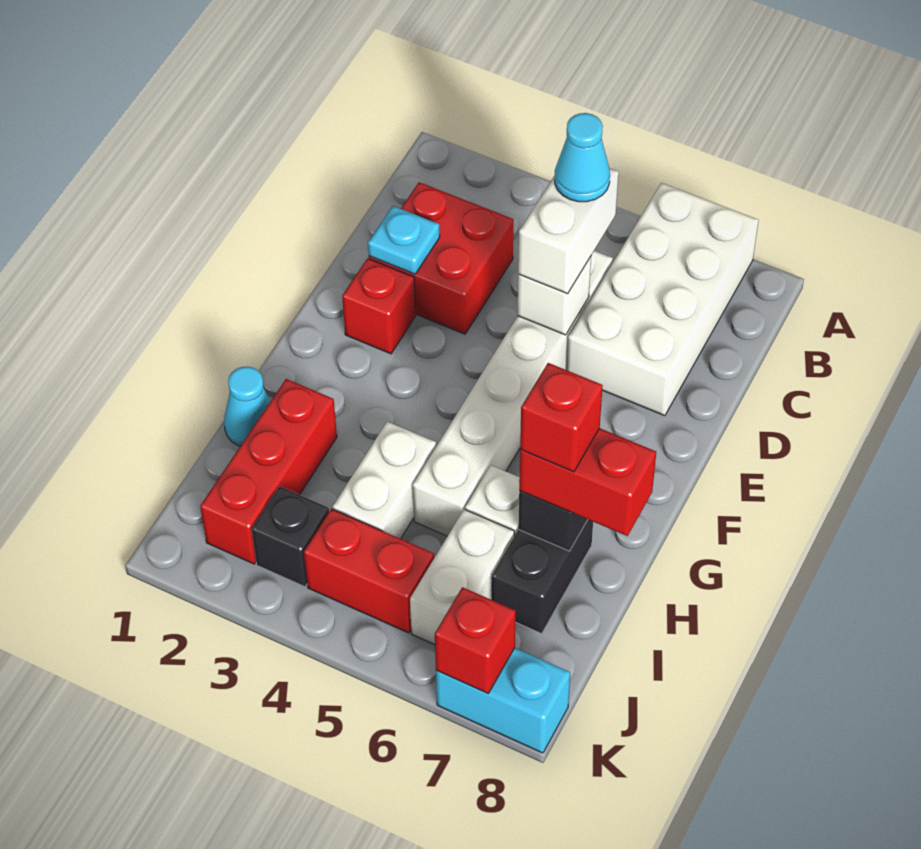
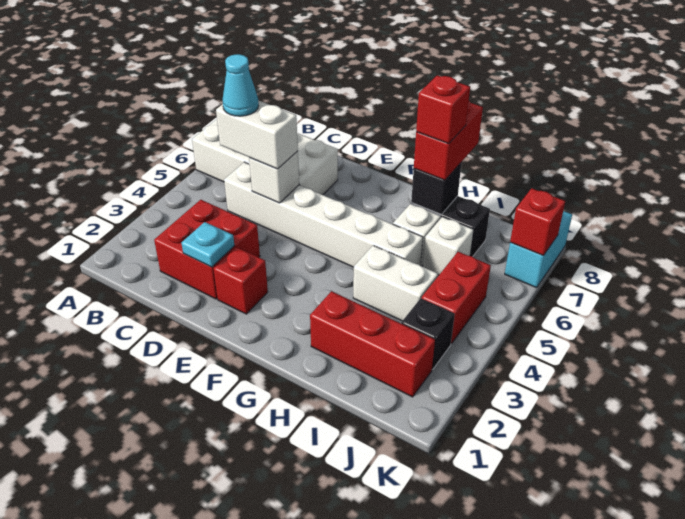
cyan 1x1 cone [224,367,271,446] -> none
white 1x2 brick [410,509,514,645] -> white 1x1 brick [423,217,474,275]

